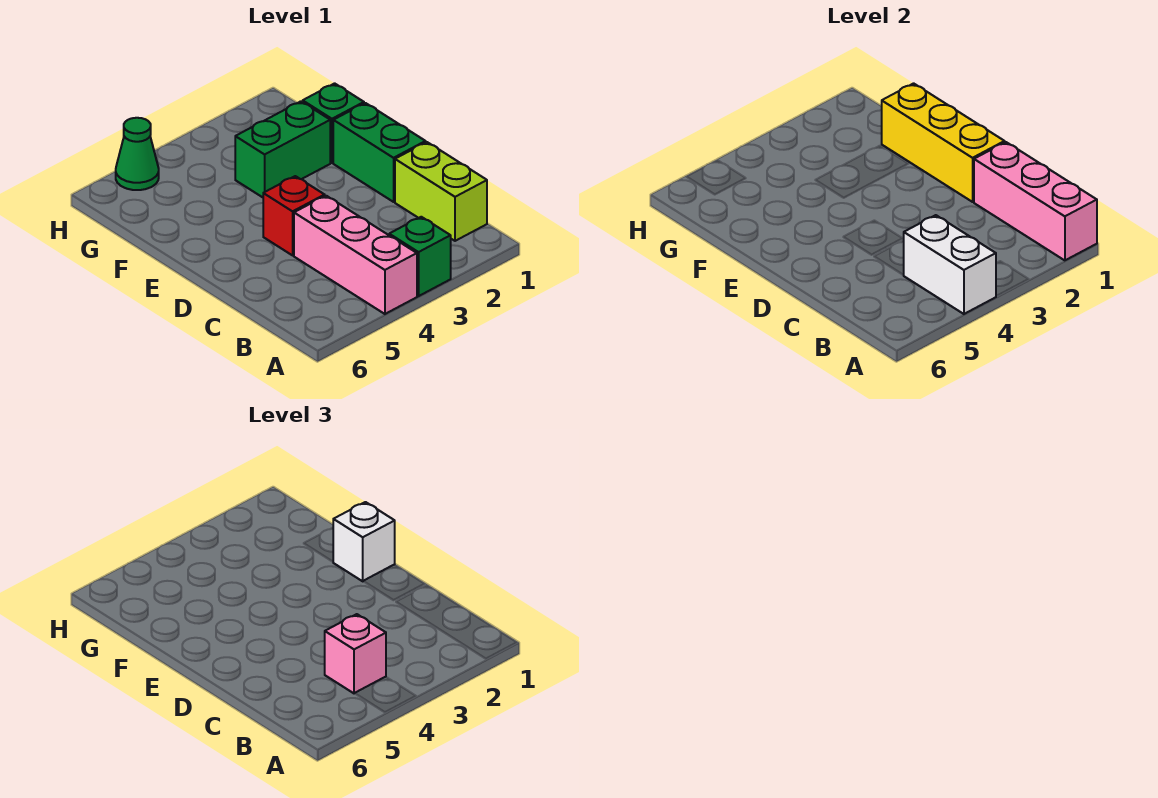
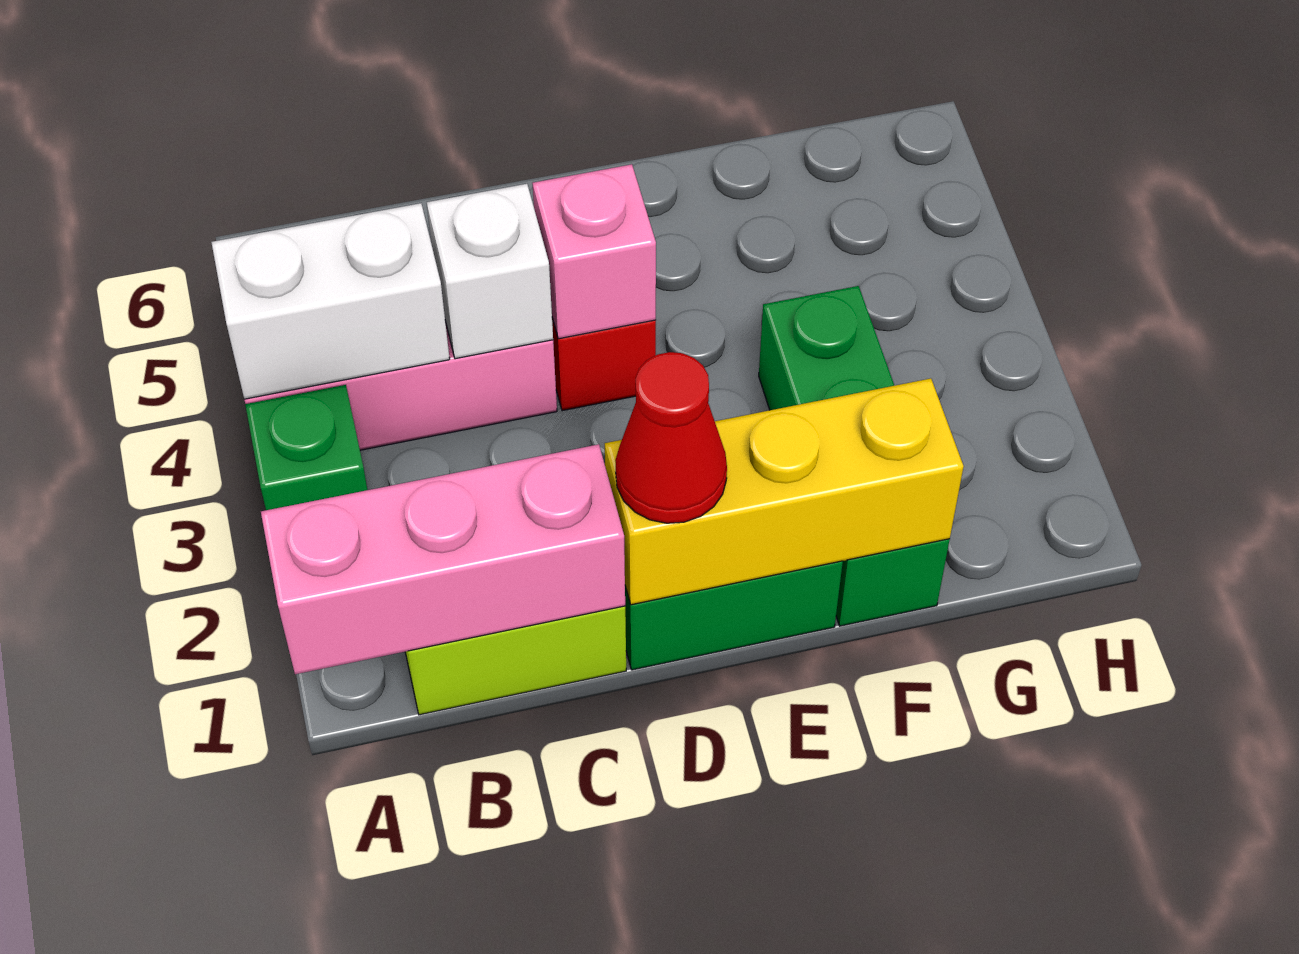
pink 1x1 brick [325,614,386,693] -> pink 1x1 brick moved to [532,164,656,339]
none -> red 1x1 cone [615,352,727,523]
white 1x1 brick [333,502,395,581] -> white 1x1 brick moved to [427,184,553,359]
green 1x1 cone [116,118,159,190] -> none

